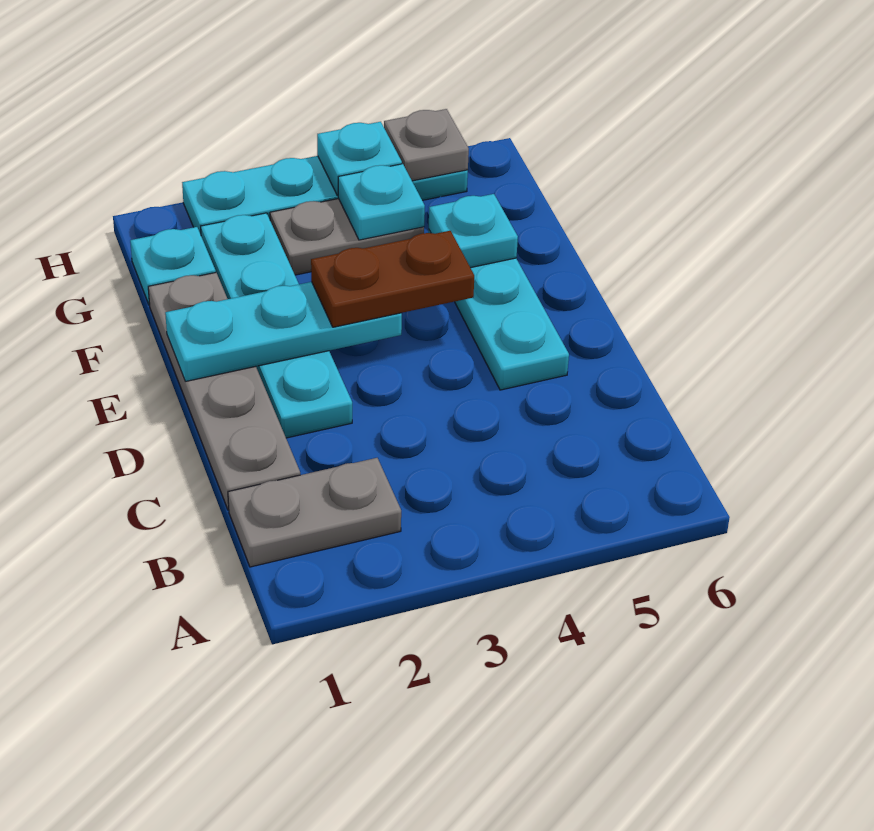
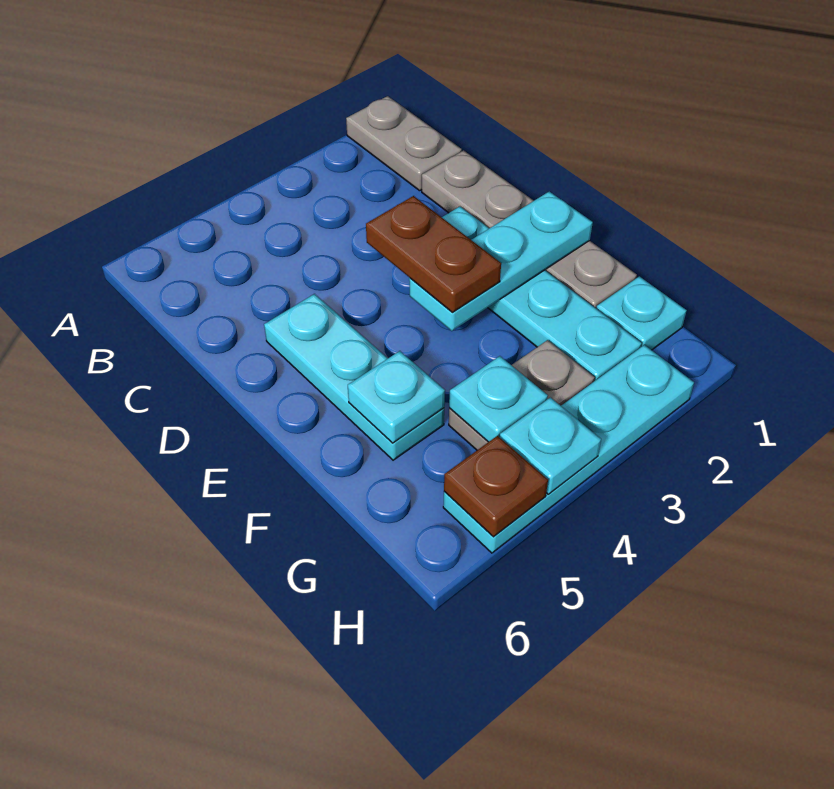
grey 1x2 plate [228,458,401,567] -> grey 1x2 plate turned to [346,96,462,191]
brown 1x2 plate [311,231,474,327] -> brown 1x2 plate turned to [366,196,501,312]
grey 1x1 plate [384,109,469,181] -> brown 1x1 plate [444,436,548,537]

